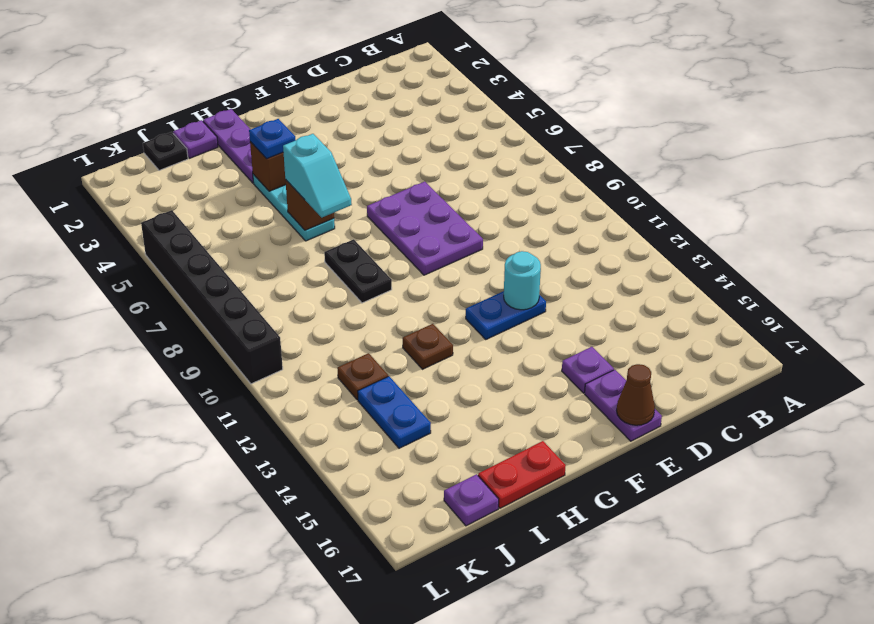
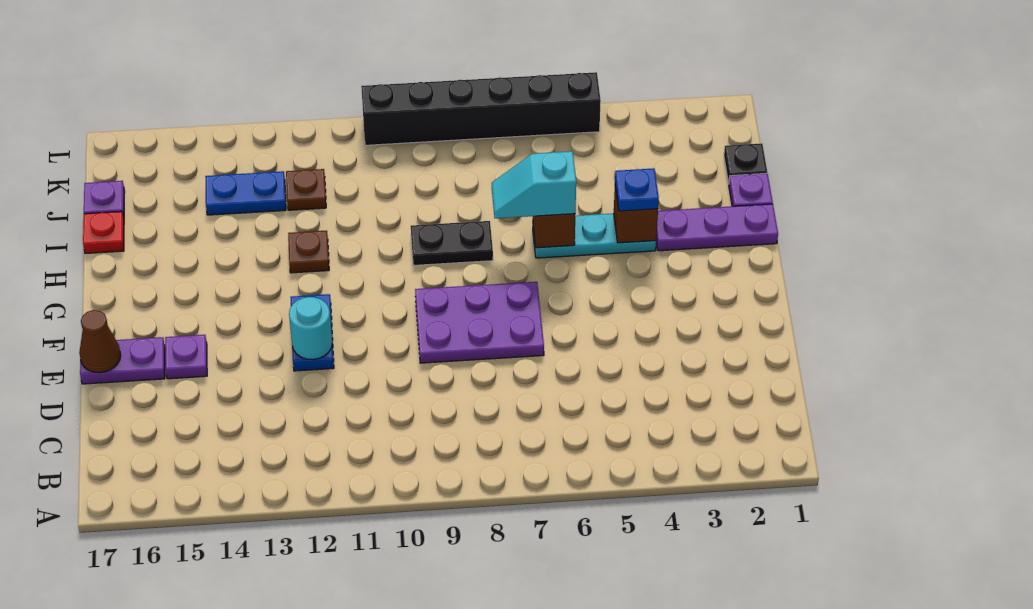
red 1x2 plate [478,441,566,508] -> red 1x1 plate [83,211,124,254]

